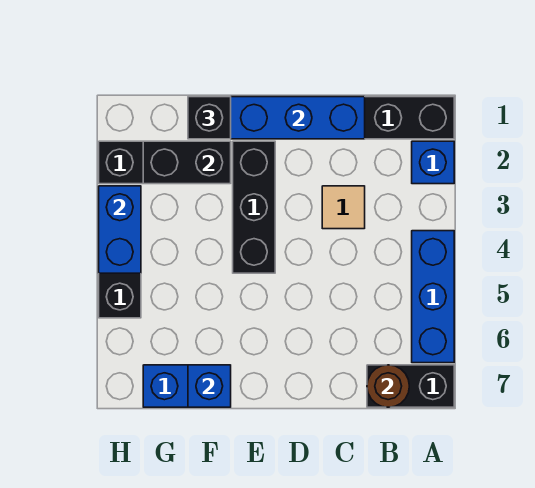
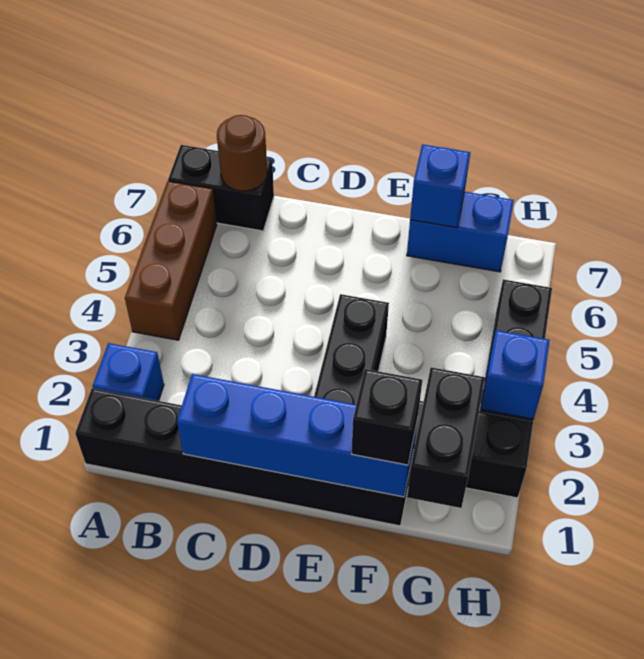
blue 1x3 brick [412,231,454,363] -> brown 1x3 brick [125,181,217,340]
tan 1x1 tile [322,186,365,229] -> none
black 1x2 brick [143,141,231,184] -> black 1x2 brick turned to [407,367,485,508]
blue 1x2 brick [99,186,141,273] -> blue 1x1 brick [481,330,550,419]

